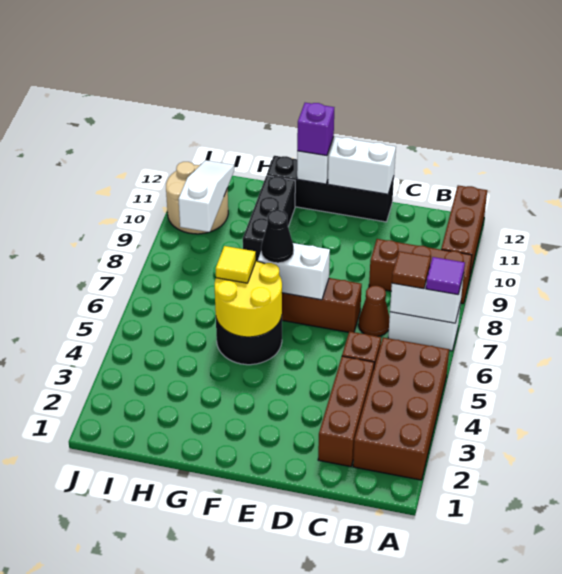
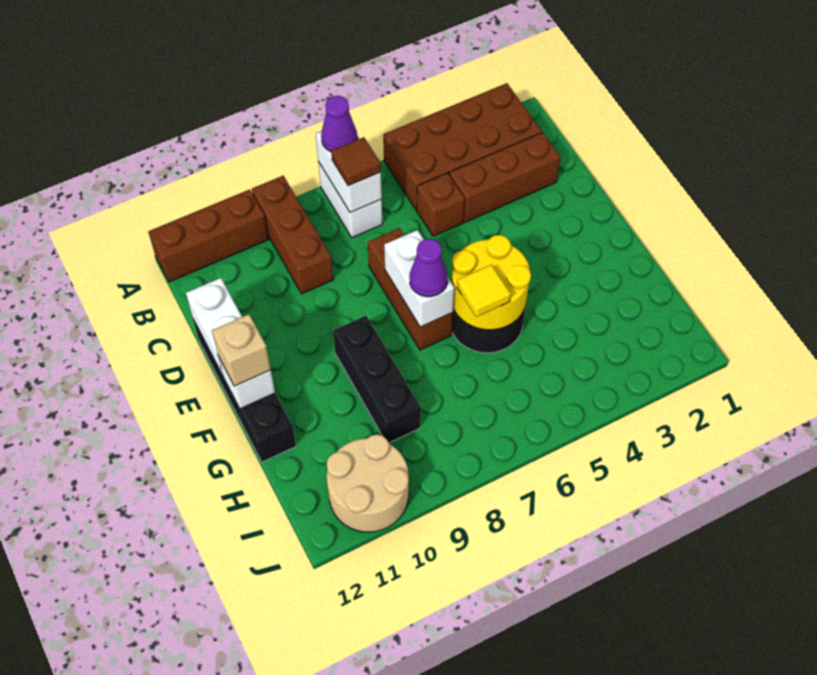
purple 1x1 tile [426,257,465,295] -> purple 1x1 cone [321,96,357,152]
brown 1x1 cone [358,286,390,336] -> none
black 1x1 cone [261,210,294,263] -> purple 1x1 cone [410,239,448,297]
purple 1x1 brick [297,103,334,156] -> tan 1x1 brick [212,314,271,386]
black 1x3 brick [243,176,295,261] -> black 1x3 brick turned to [333,316,421,443]
white 1x3 slope [178,160,234,232] -> none

